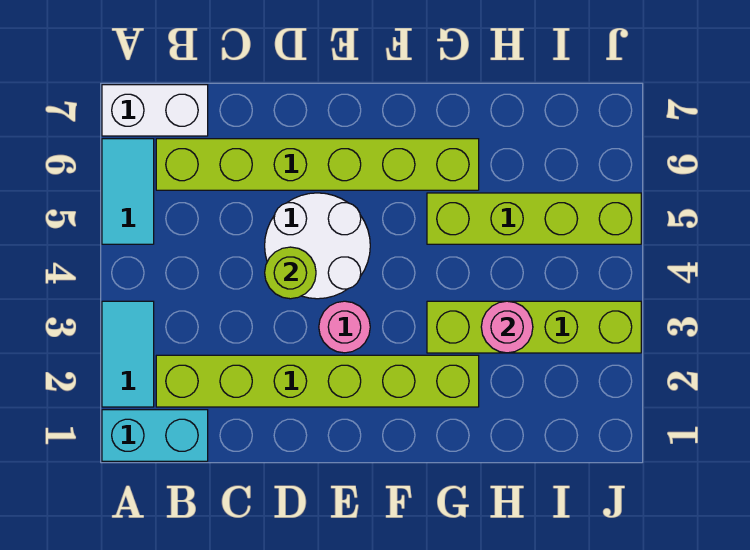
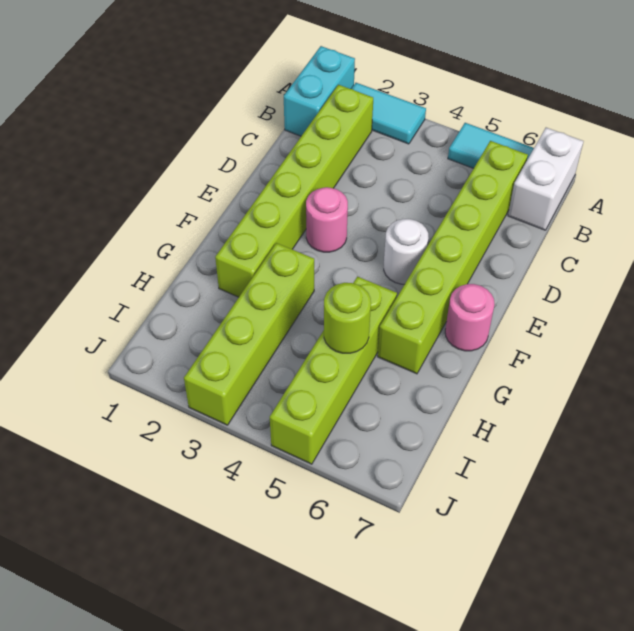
white 2x2 round brick [265,193,370,299] -> white 1x1 round brick [384,219,428,284]
lime 1x1 round brick [265,247,316,299] -> lime 1x1 round brick moved to [324,283,371,353]
pink 1x1 round brick [481,301,533,353] -> pink 1x1 round brick moved to [445,284,495,351]

